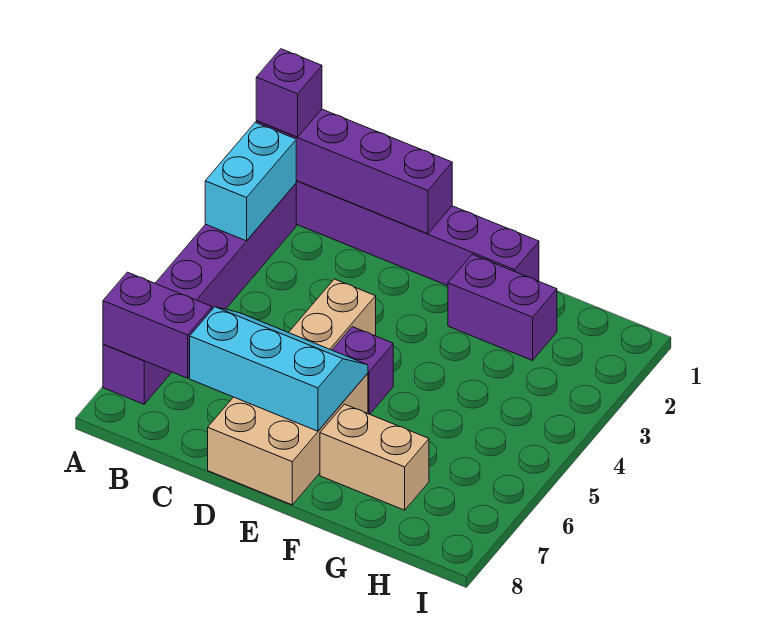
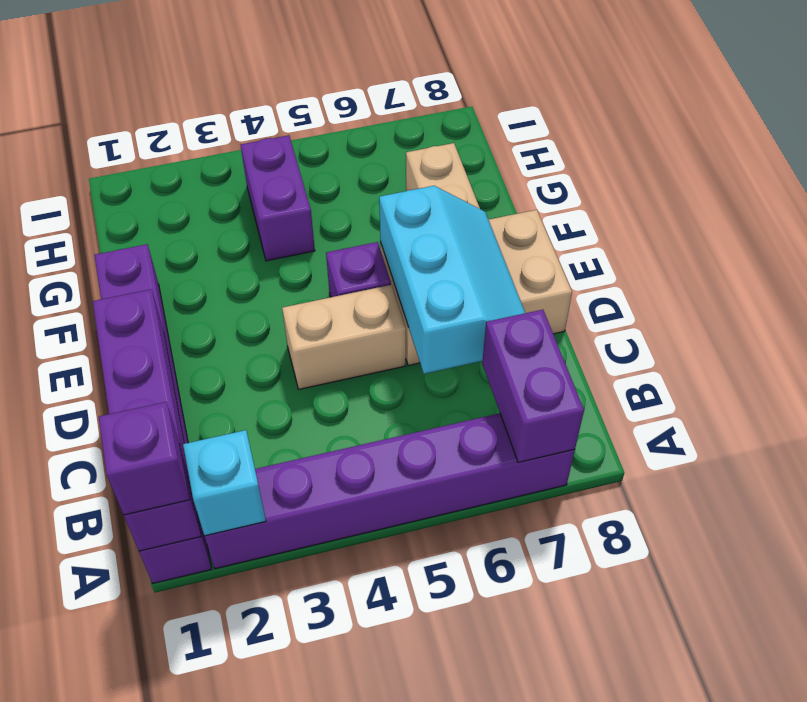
cyan 1x2 brick [205,123,296,241] -> cyan 1x1 brick [183,430,266,536]
cyan 2x3 slope [190,307,368,431] -> cyan 2x3 slope turned to [379,186,525,374]
purple 1x2 brick [448,254,557,360] -> purple 1x2 brick moved to [241,135,315,261]

